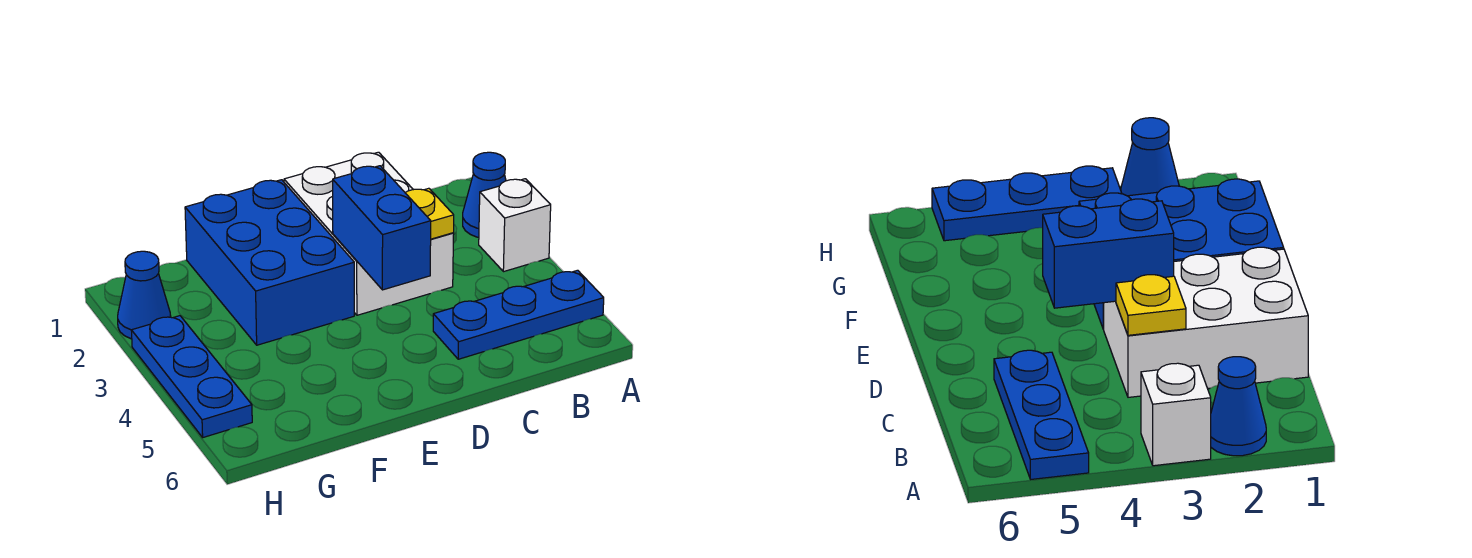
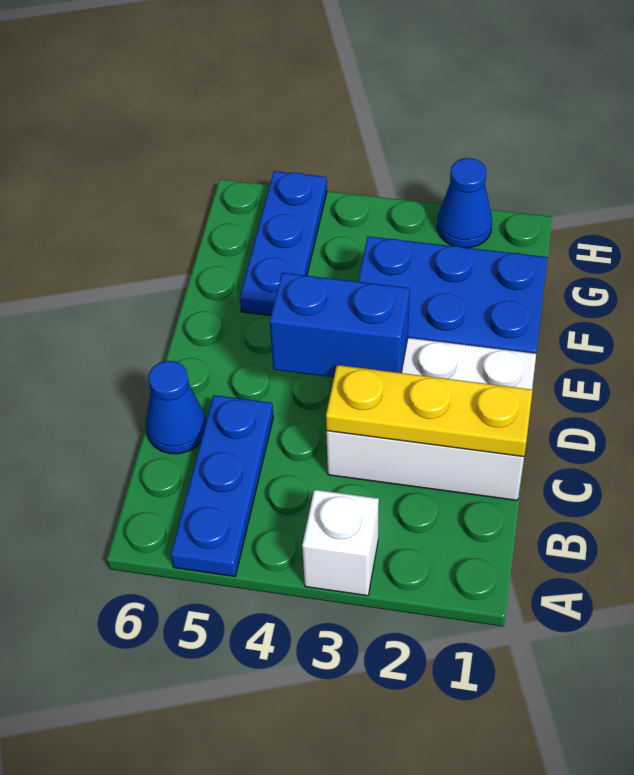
blue 1x1 cone [463,152,506,237] -> blue 1x1 cone moved to [146,361,206,454]
yellow 1x1 plate [406,188,454,239] -> yellow 1x3 plate [326,365,532,457]
blue 1x3 plate [131,316,252,437] -> blue 1x3 plate turned to [240,171,327,316]

